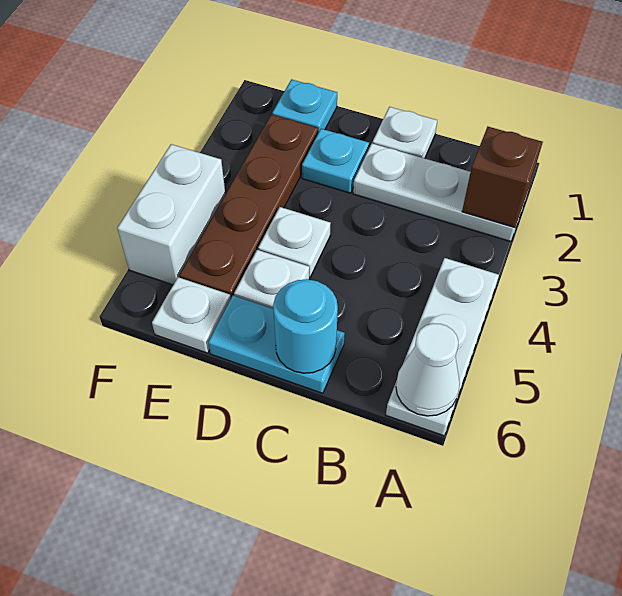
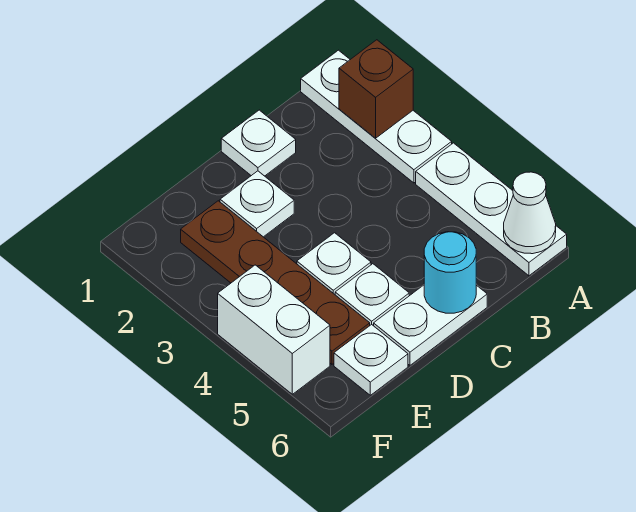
white 1x3 plate [353,143,526,242] -> white 1x3 plate turned to [301,50,452,183]
cyan 1x2 plate [208,296,345,393] -> white 1x2 plate [374,285,487,365]
cyan 1x1 plate [302,129,369,193] -> white 1x1 plate [220,171,294,237]
cyan 1x1 plate [272,80,337,133] -> none

